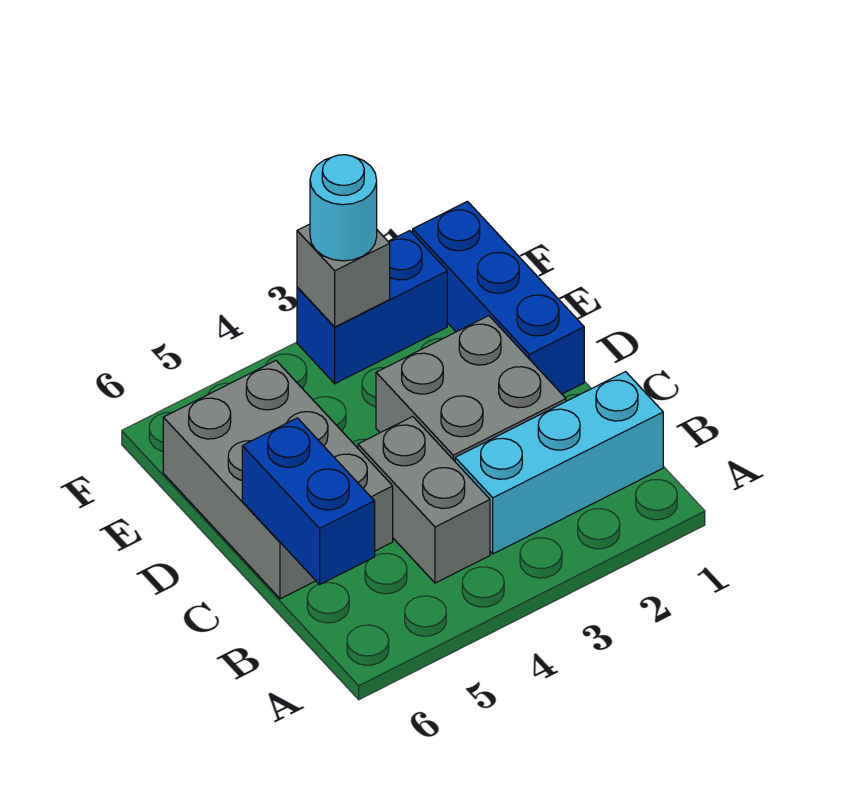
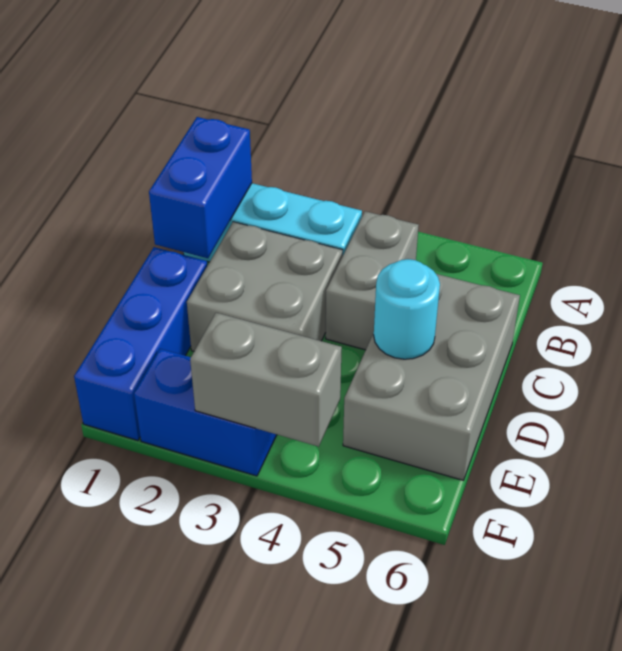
blue 1x2 brick [242,418,375,584] -> blue 1x2 brick moved to [149,117,252,258]
grey 1x1 brick [297,224,390,327] -> grey 1x2 brick [190,313,342,447]
cyan 1x1 round brick [310,155,377,261] -> cyan 1x1 round brick moved to [374,259,440,359]

